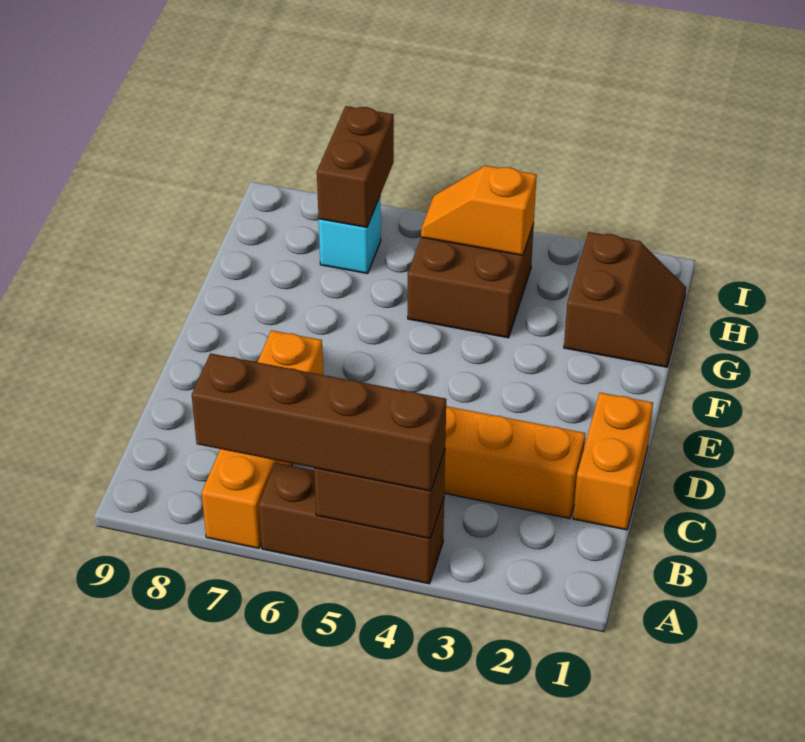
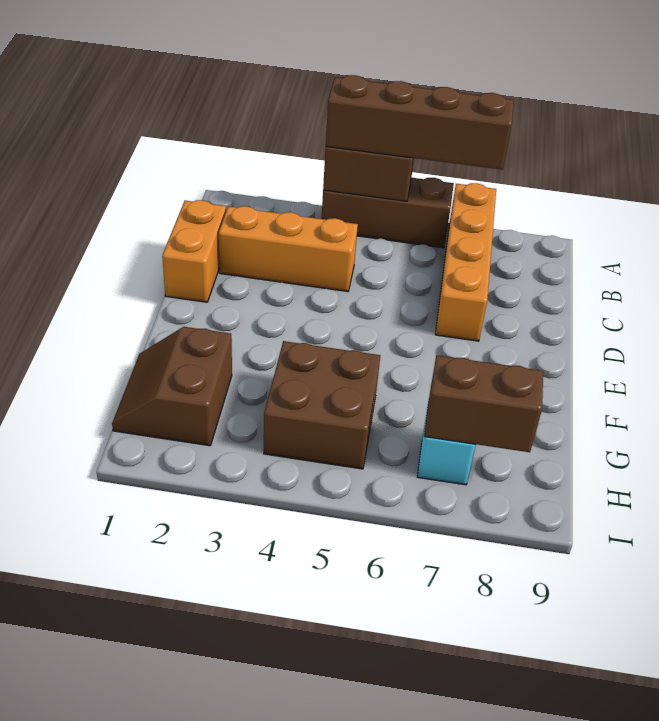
orange 1x2 slope [421,166,537,255] -> none
brown 1x2 brick [317,106,394,227] -> brown 1x2 brick turned to [424,355,543,452]

